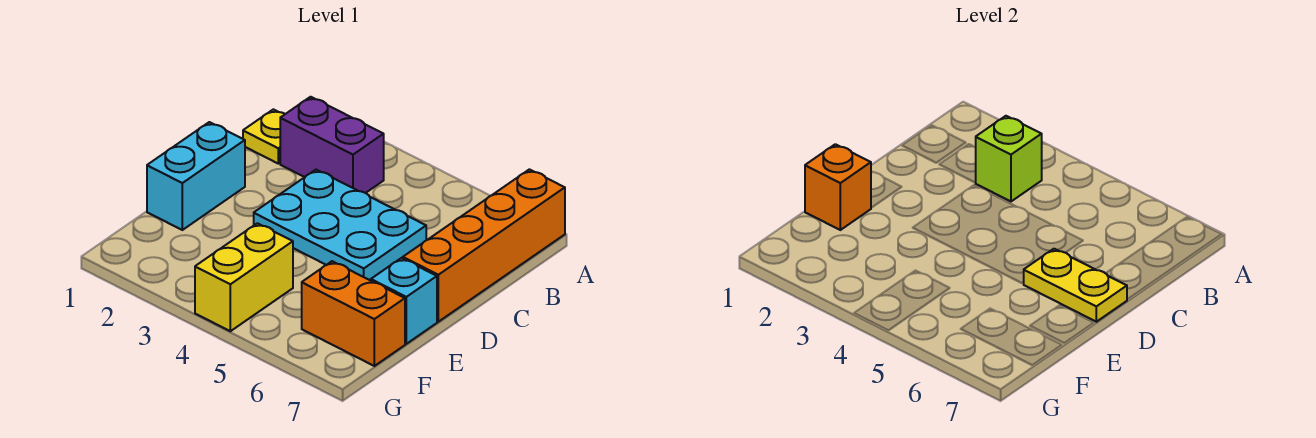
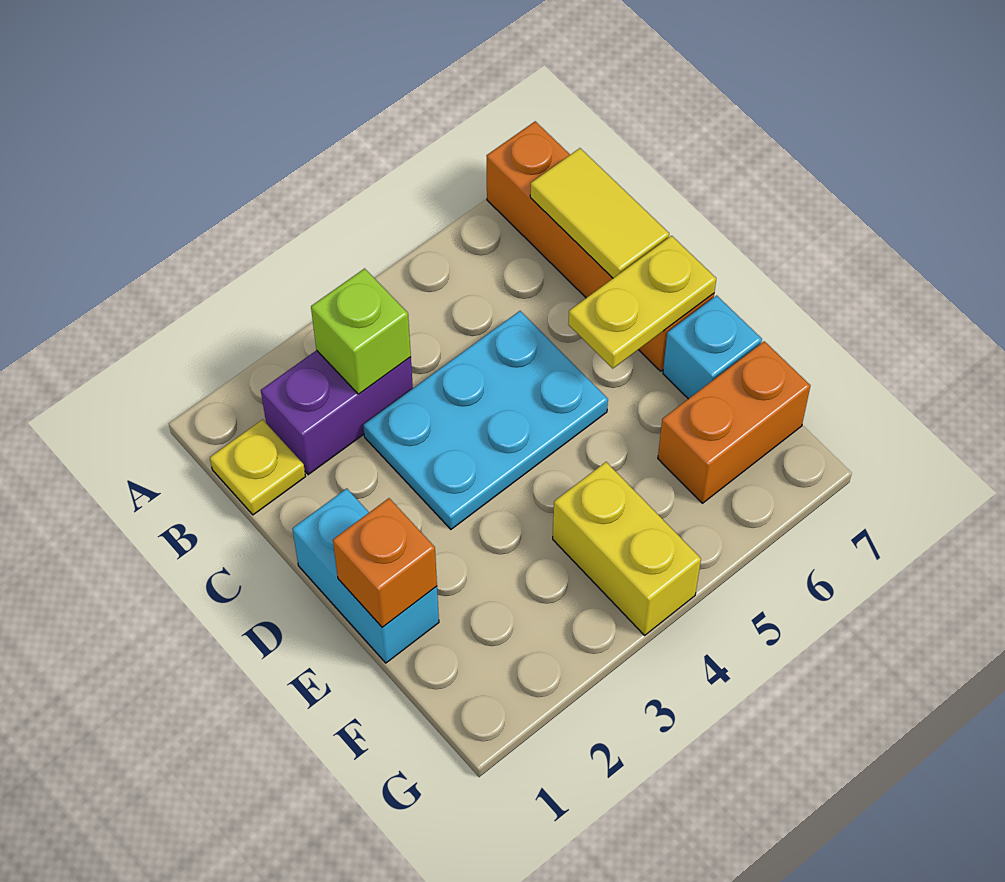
none -> yellow 1x2 tile [530,148,669,278]

